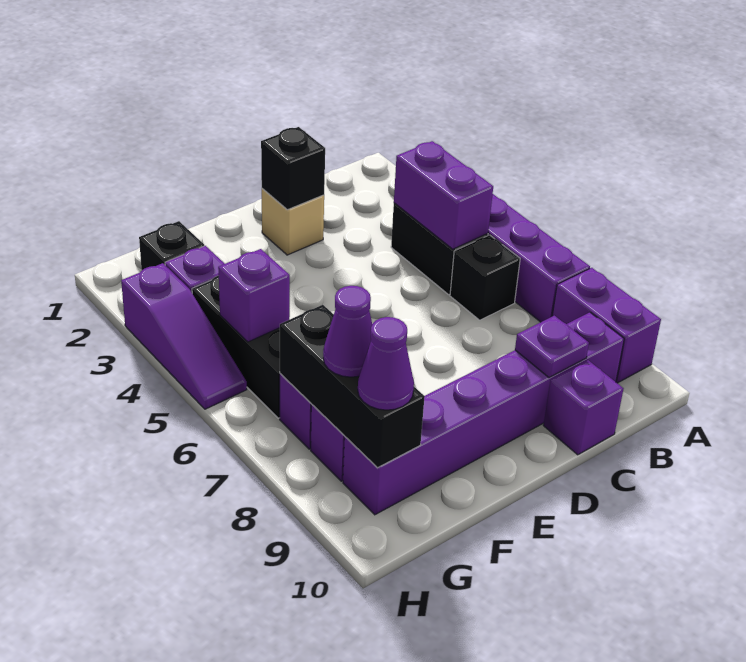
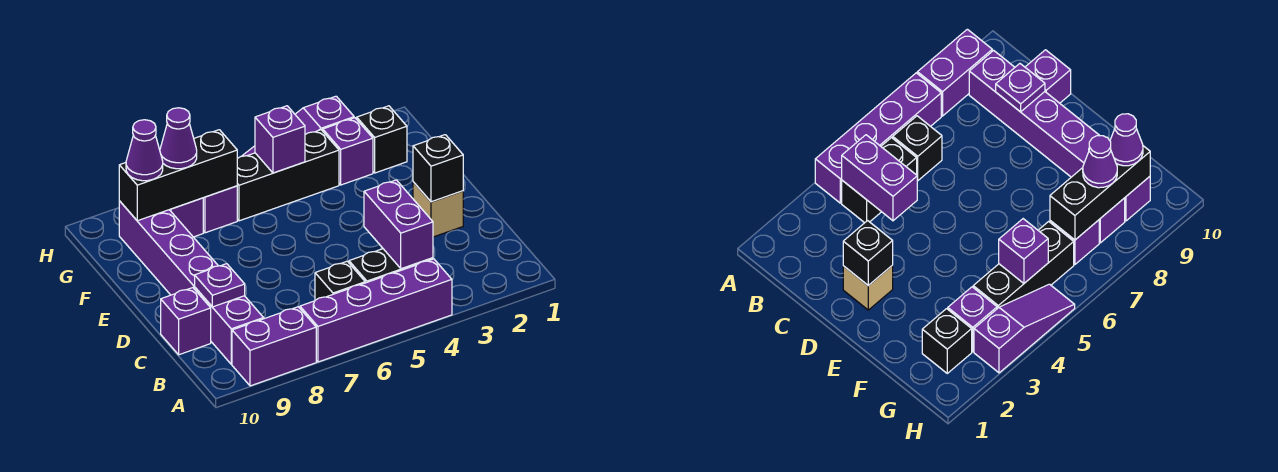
purple 1x2 brick [394,141,493,249] -> purple 1x2 brick turned to [364,180,433,269]

